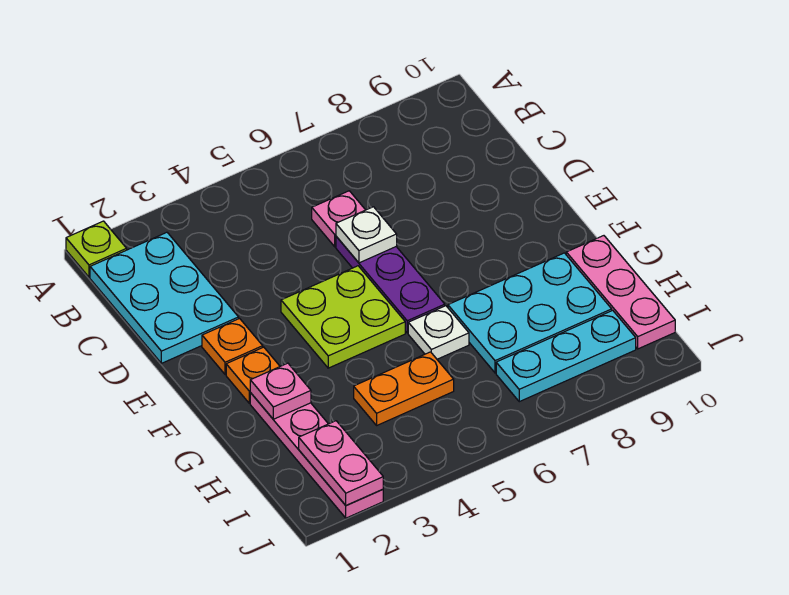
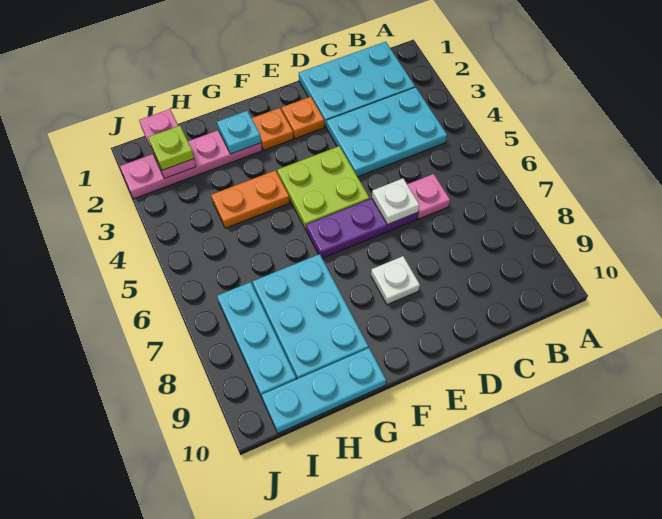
lime 1x1 plate [66,221,127,277] -> lime 1x1 plate moved to [148,126,194,170]
none -> cyan 2x3 plate [326,87,447,177]
pink 1x1 plate [250,363,311,419] -> cyan 1x1 plate [217,111,261,154]
white 1x1 plate [408,306,469,359] -> white 1x1 plate moved to [371,256,420,305]
pink 1x3 plate [566,236,675,349] -> cyan 1x3 plate [262,348,386,433]
orange 1x2 plate [354,352,454,425] -> orange 1x2 plate turned to [211,170,290,228]
pink 1x2 plate [299,421,383,505] -> pink 1x2 plate turned to [139,109,196,179]

